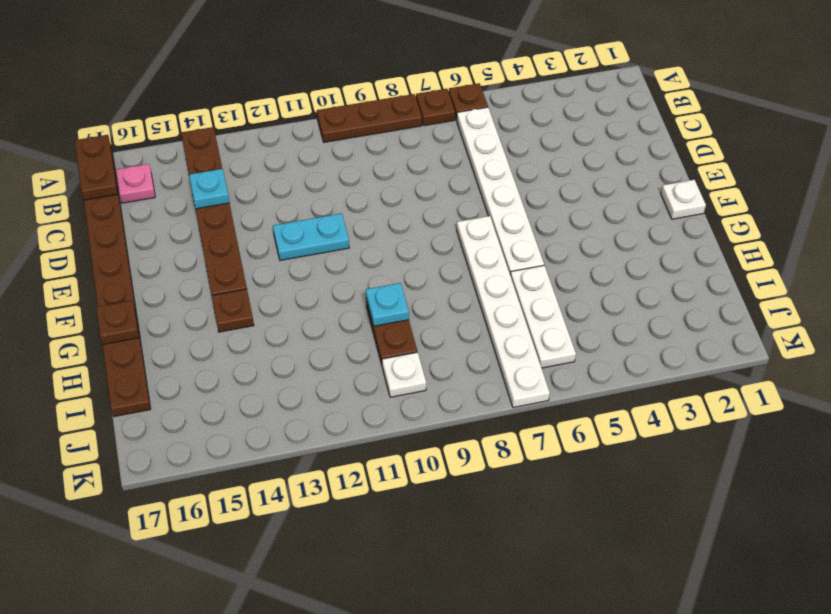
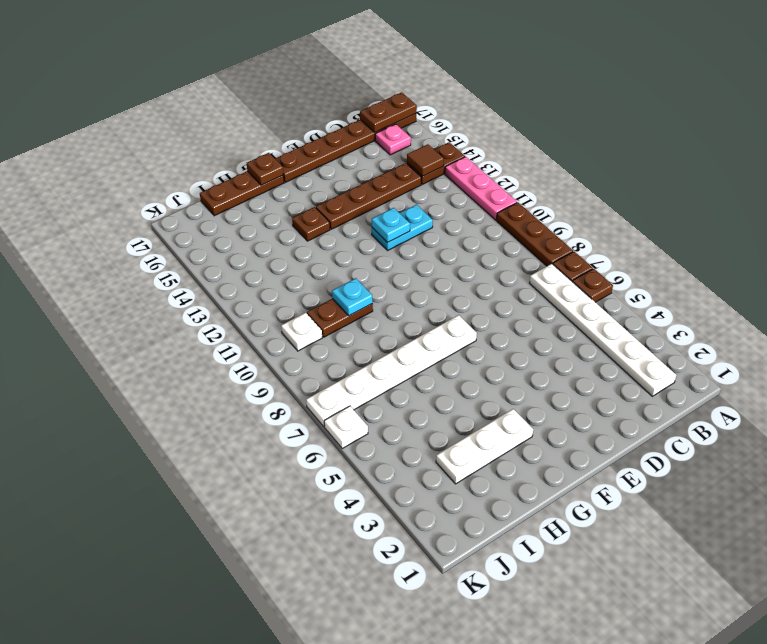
none -> pink 1x3 plate [445,157,517,220]
white 1x6 plate [457,107,544,274] -> white 1x6 plate turned to [530,264,676,396]
none -> brown 1x1 tile [407,144,444,176]
cyan 1x1 plate [189,169,229,209] -> cyan 1x1 plate moved to [372,208,410,243]
cyan 1x2 plate [273,213,349,261] -> cyan 1x2 plate turned to [372,205,433,250]
white 1x1 plate [661,180,706,219] -> white 1x1 plate moved to [324,406,368,448]
white 1x3 plate [510,266,576,368] -> white 1x3 plate moved to [436,409,533,484]

